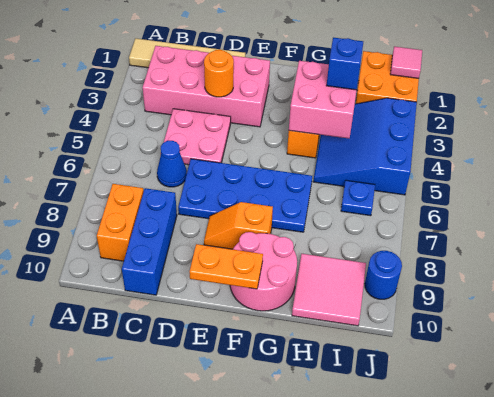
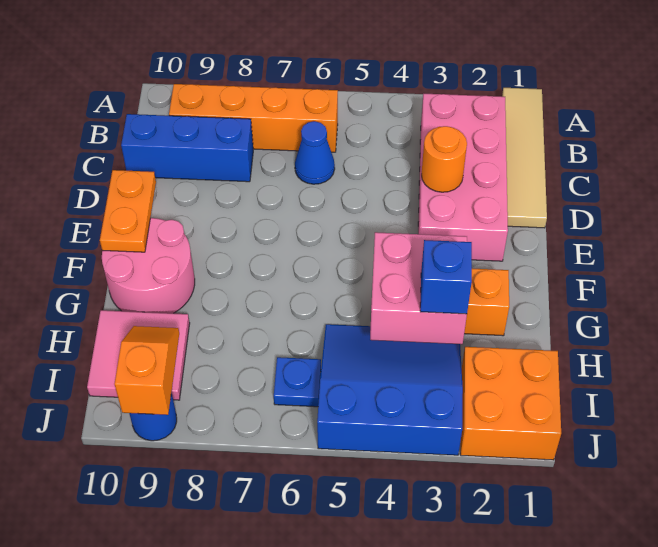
orange 1x2 brick [97,184,144,261] -> orange 1x4 brick [169,84,338,152]
pink 2x2 plate [164,109,231,165] -> none
blue 2x4 plate [178,159,312,232] -> none
orange 1x2 slope [204,202,273,249] -> orange 1x2 slope moved to [114,326,179,415]
pink 1x1 tile [390,46,422,78] -> none

